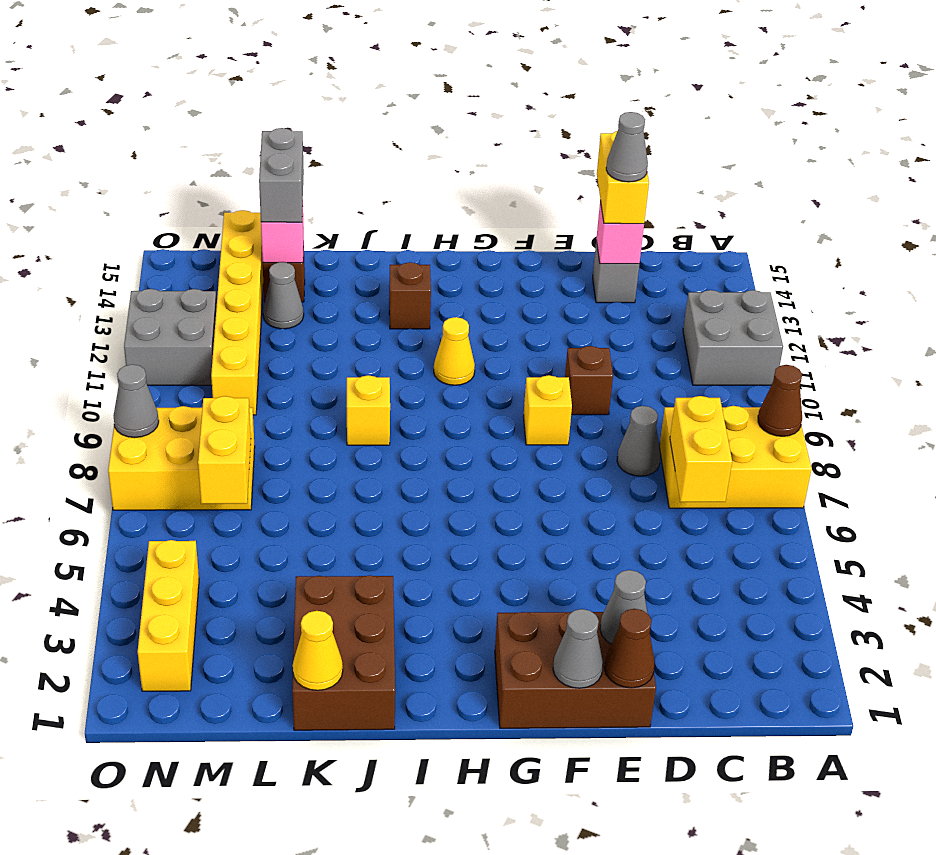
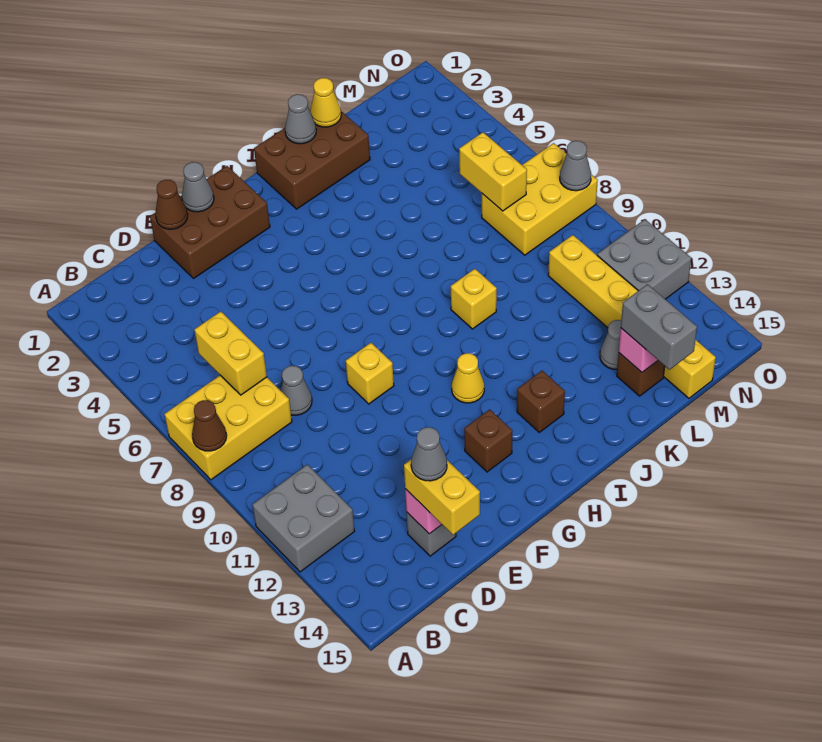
grey 1x1 cone [600,570,648,644] -> grey 1x1 cone moved to [285,94,316,144]
brown 1x1 brick [565,346,613,415] -> brown 1x1 brick moved to [464,409,512,472]
brown 2x3 brick [292,575,395,730] -> brown 2x3 brick turned to [254,111,370,209]
yellow 1x3 brick [138,540,199,691] -> none

